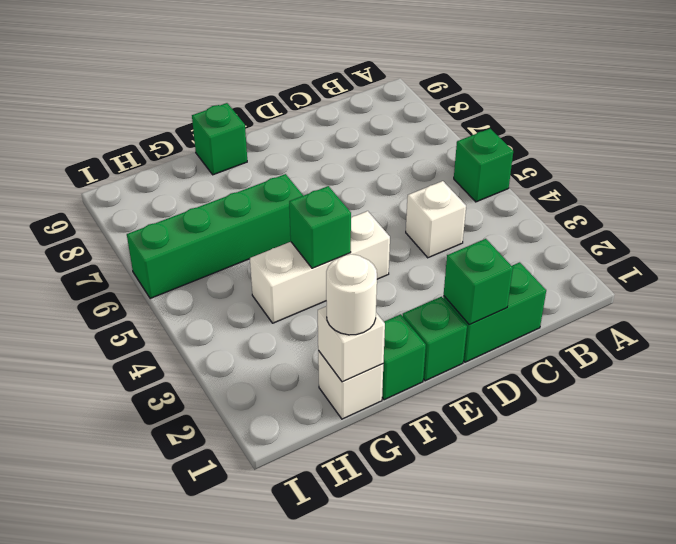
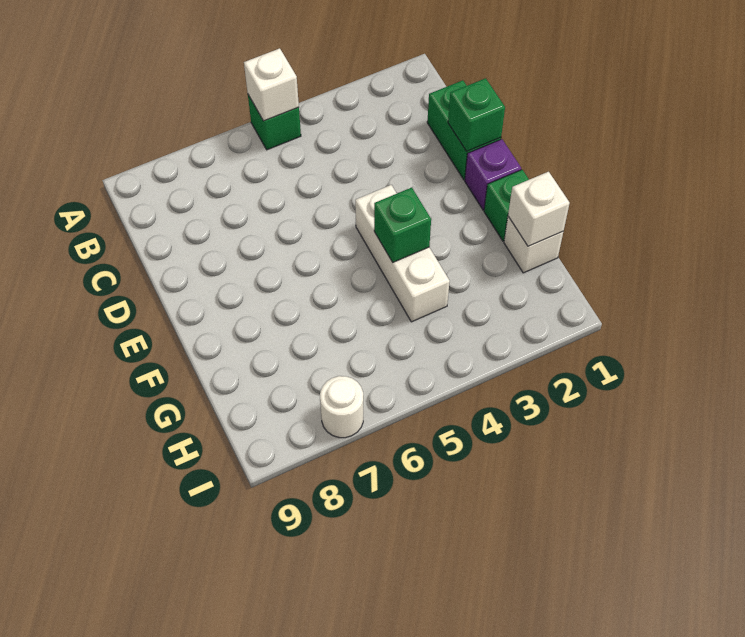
white 1x1 brick [406,181,466,258] -> white 1x1 brick moved to [244,48,299,121]
green 1x1 brick [403,297,467,381] -> purple 1x1 brick [465,139,521,210]
green 1x4 brick [127,174,303,299] -> none
green 1x1 brick [192,103,247,175] -> none
white 1x1 round brick [326,254,377,335] -> white 1x1 round brick moved to [320,376,363,438]

